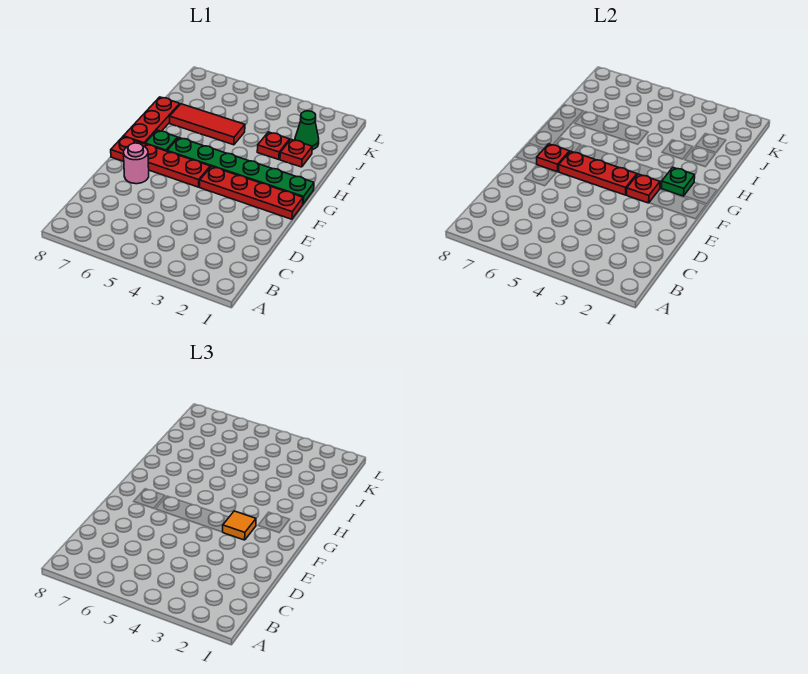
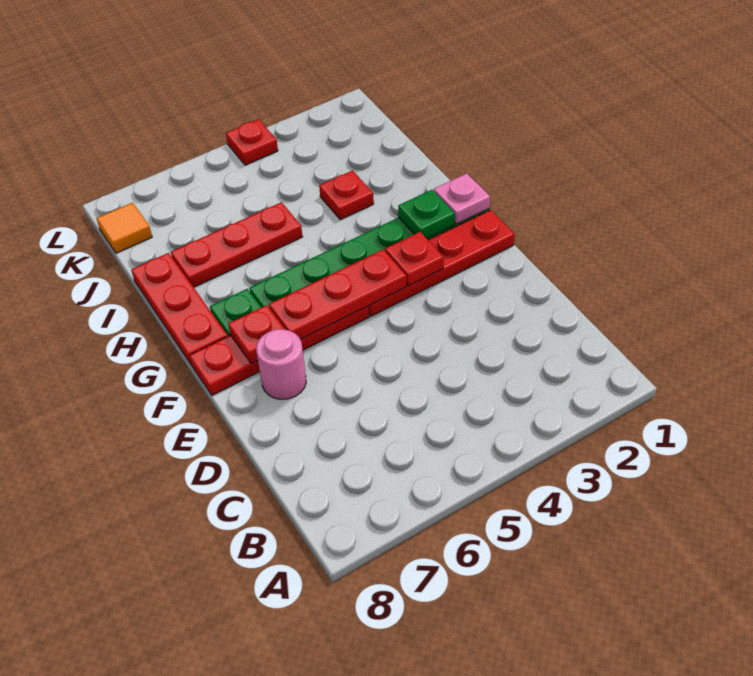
orange 1x1 tile [222,511,256,540] -> orange 1x1 tile moved to [96,203,152,253]
none -> pink 1x1 plate [434,174,490,224]
red 1x1 plate [280,139,312,167] -> red 1x1 plate moved to [226,119,278,165]
red 1x3 tile [170,104,245,145] -> red 1x3 plate [171,202,302,287]
green 1x1 cone [295,111,319,150] -> none

